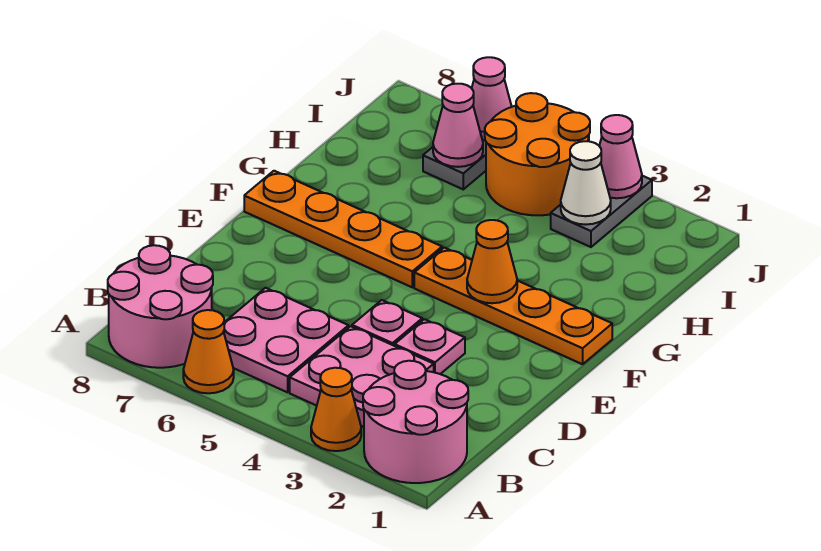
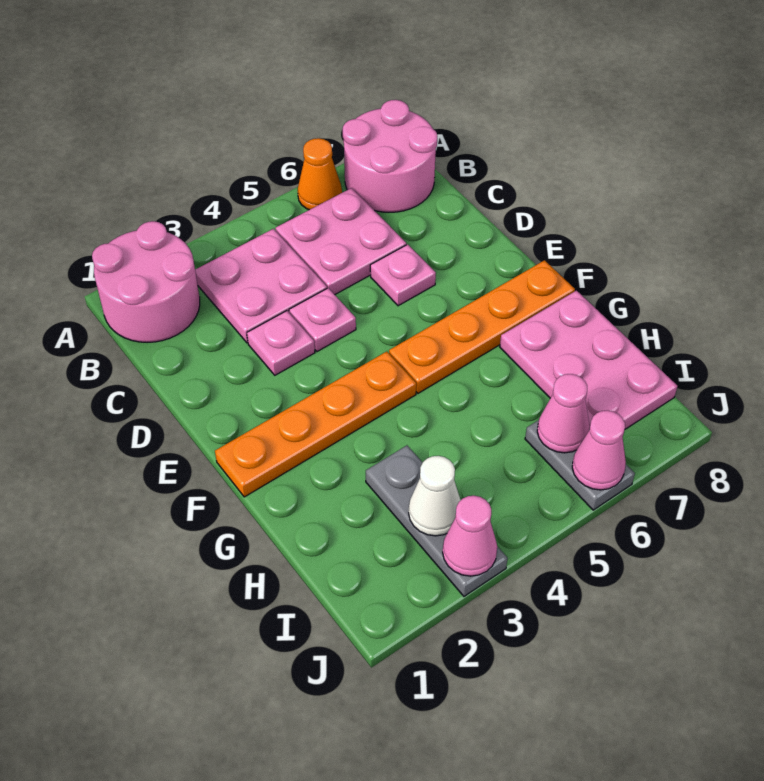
orange 1x1 cone [311,368,361,451] -> none
none -> pink 1x1 plate [370,244,436,306]
orange 1x1 cone [467,220,517,303] -> none
none -> pink 2x3 plate [500,291,677,429]
grey 1x2 plate [551,176,652,247] -> grey 1x3 plate [366,446,508,596]
orange 2x2 round brick [485,93,590,215] -> none

